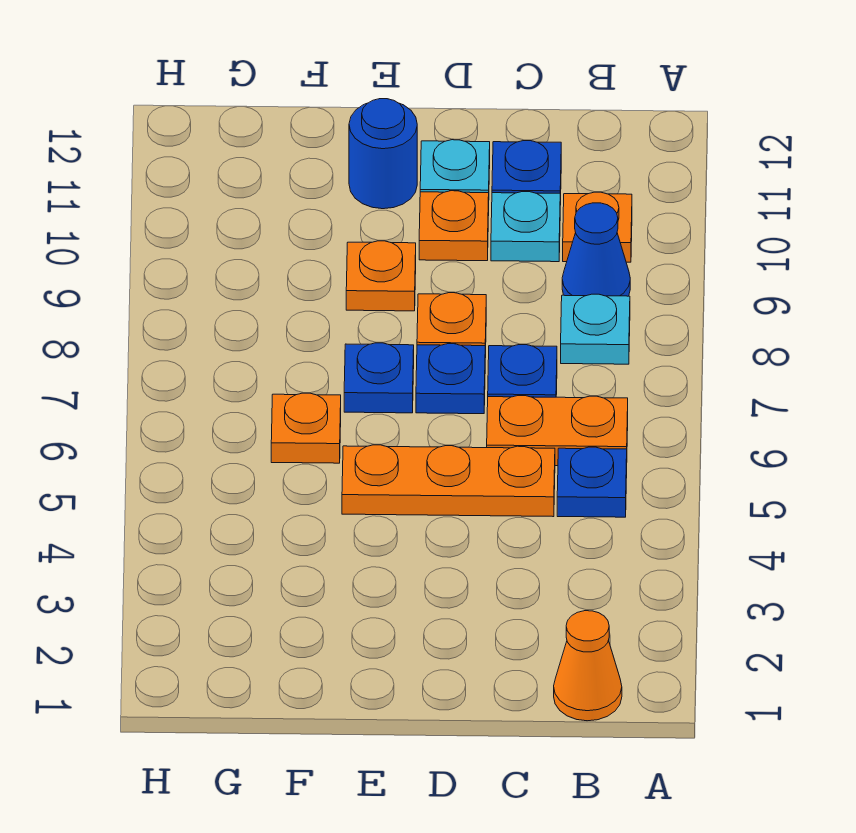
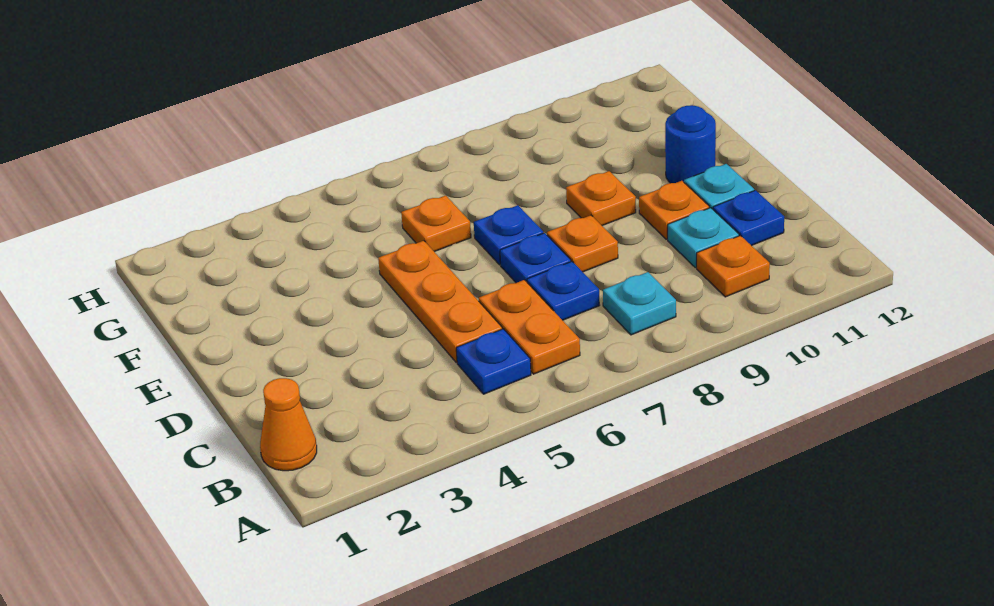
blue 1x1 cone [562,203,630,296] -> none

